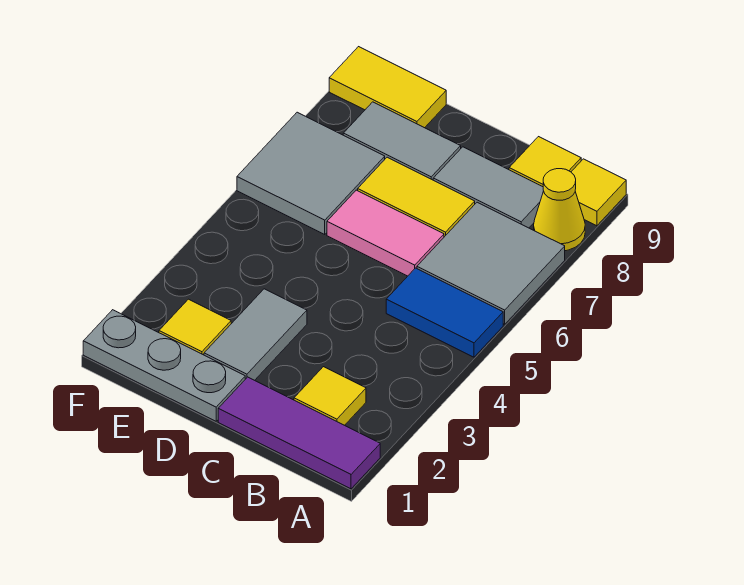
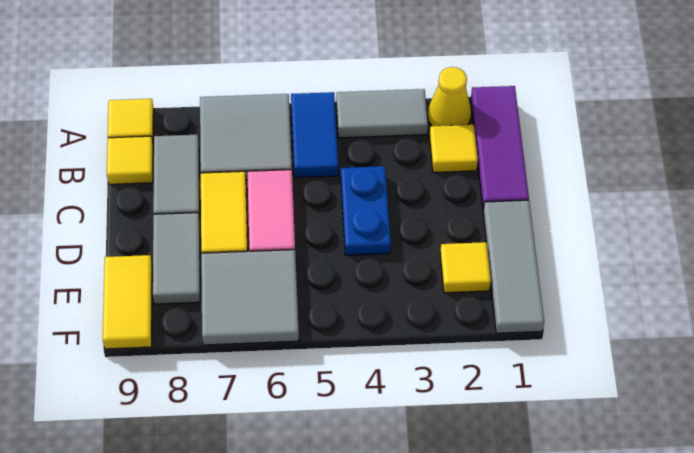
yellow 1x1 cone [534,169,585,251] -> yellow 1x1 cone moved to [428,67,471,126]
none -> blue 1x2 plate [341,166,391,255]
grey 1x3 plate [83,310,245,421] -> grey 1x3 tile [483,200,544,333]
grey 1x2 tile [204,289,307,380] -> grey 1x2 tile moved to [336,89,428,138]

